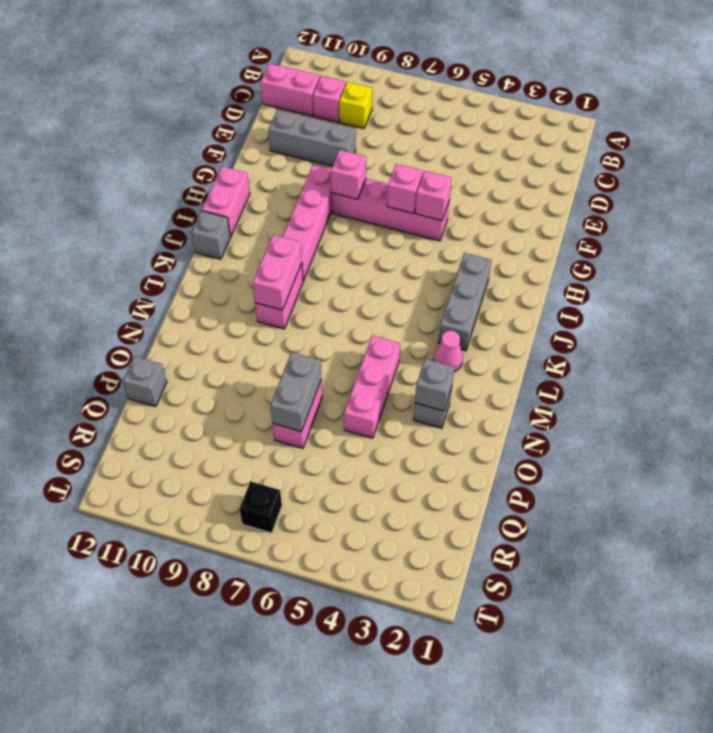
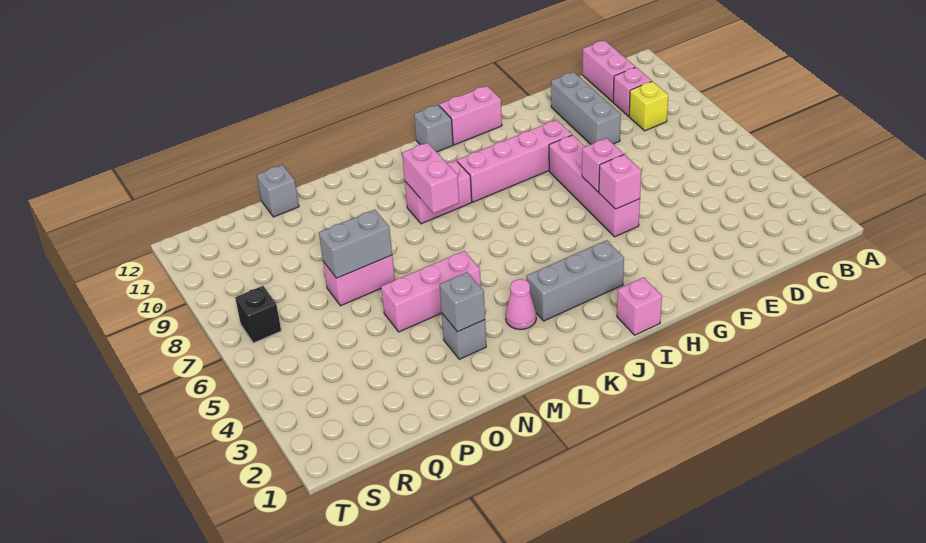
pink 1x1 brick [331,150,366,199] -> pink 1x1 brick moved to [617,277,662,335]
pink 1x2 brick [253,235,302,310] -> pink 1x2 brick turned to [402,143,459,213]

